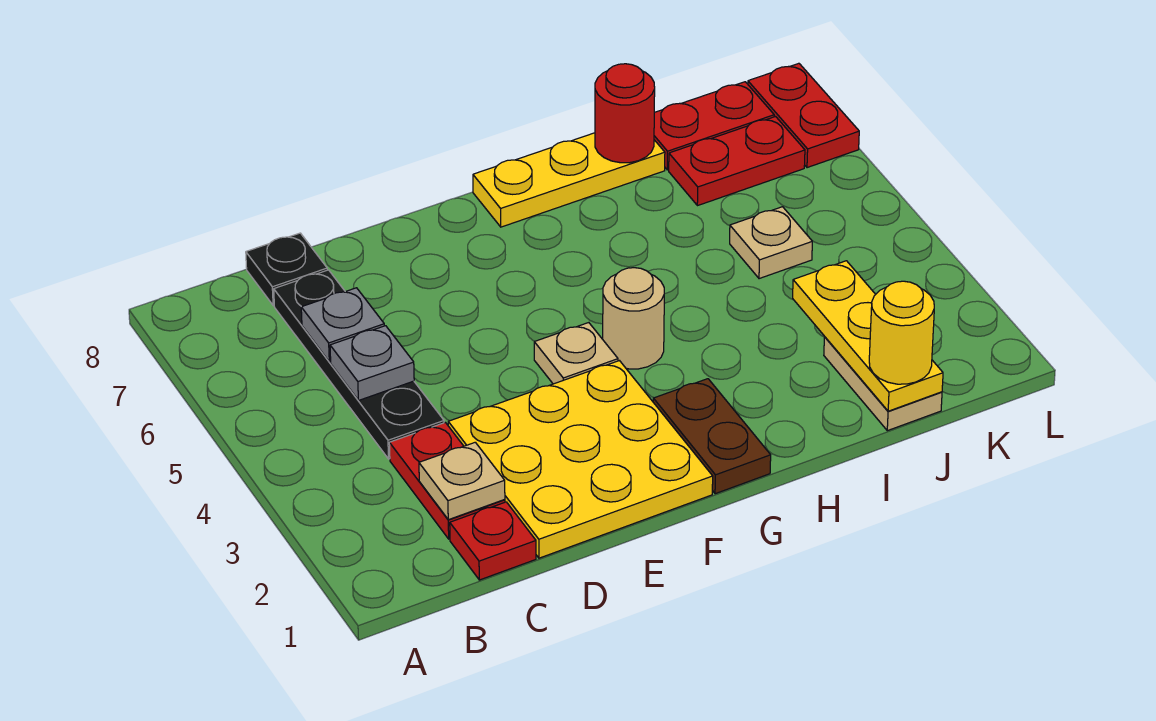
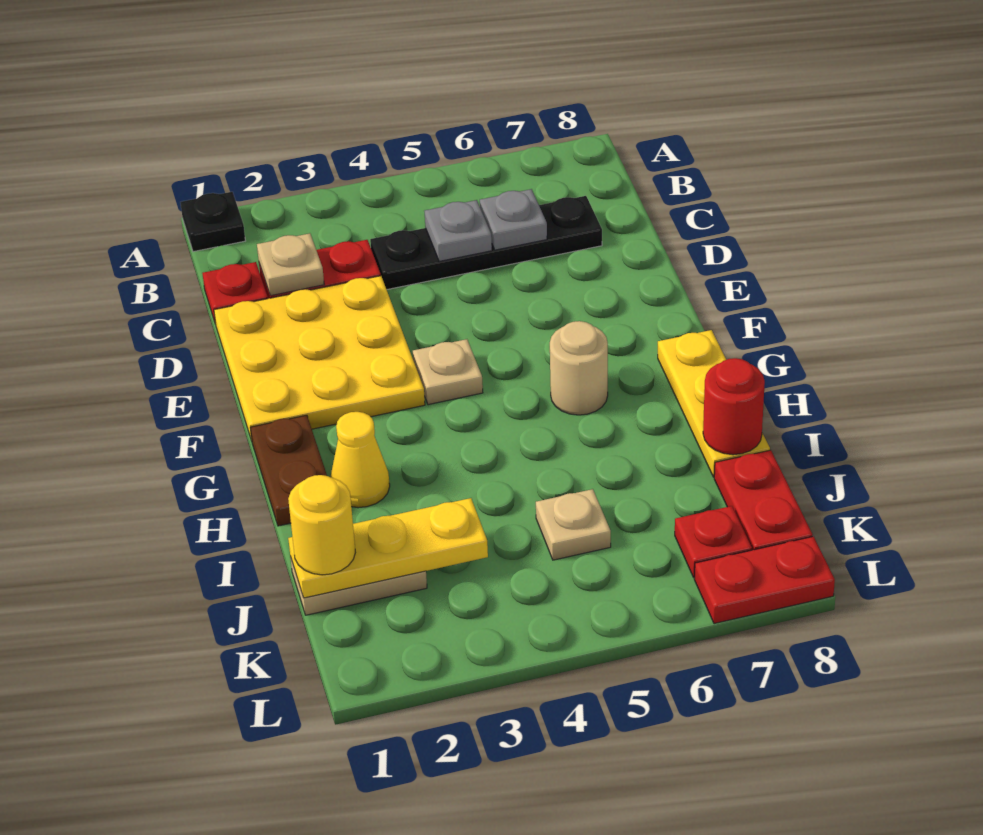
black 1x1 plate [246,233,327,306] -> black 1x1 plate moved to [180,192,245,252]
brown 1x2 plate [653,379,771,494] -> brown 1x2 plate turned to [250,415,327,526]
tan 1x1 round brick [603,268,664,369] -> tan 1x1 round brick moved to [550,321,608,415]
none -> yellow 1x1 cone [331,412,390,508]
red 1x2 plate [669,117,805,206] -> red 1x1 plate [675,506,752,578]

